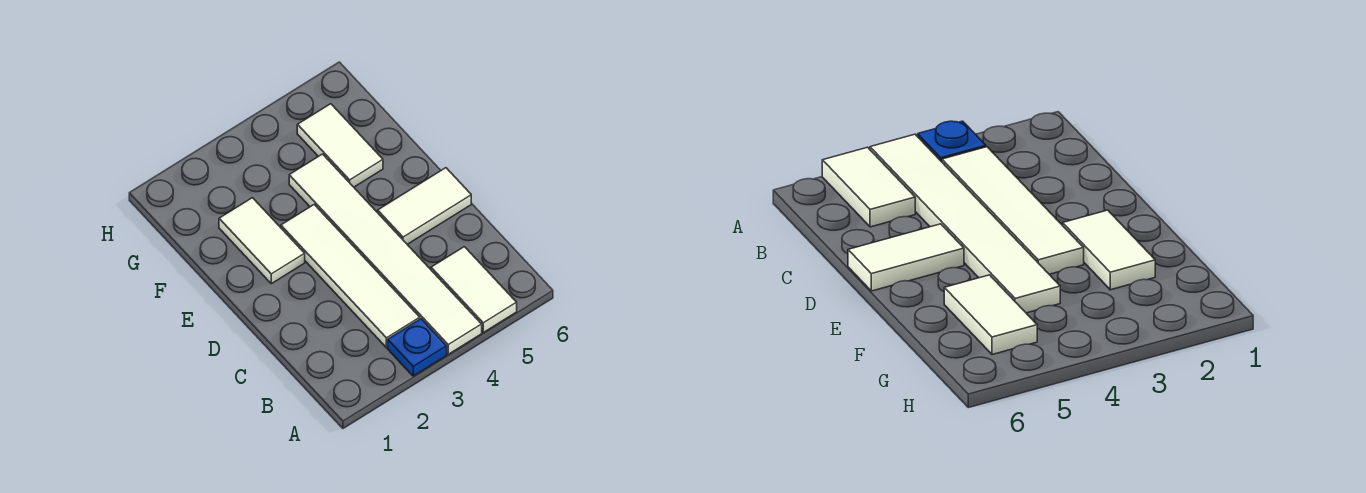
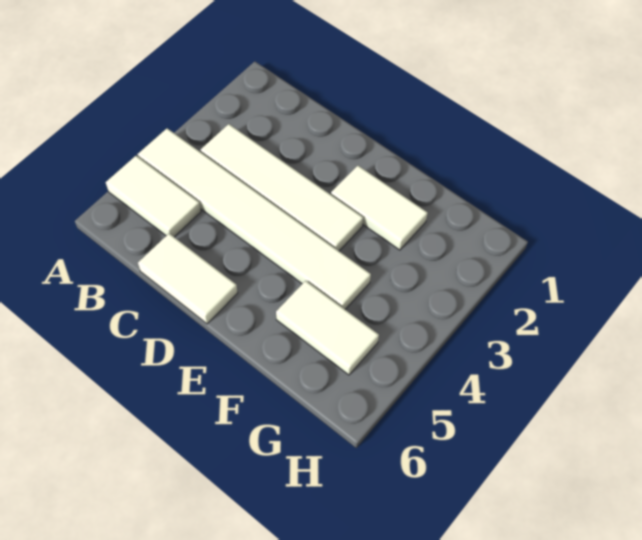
blue 1x1 plate [388,319,447,376] -> none
white 1x2 tile [378,168,471,244] -> white 1x2 tile turned to [138,233,238,324]

